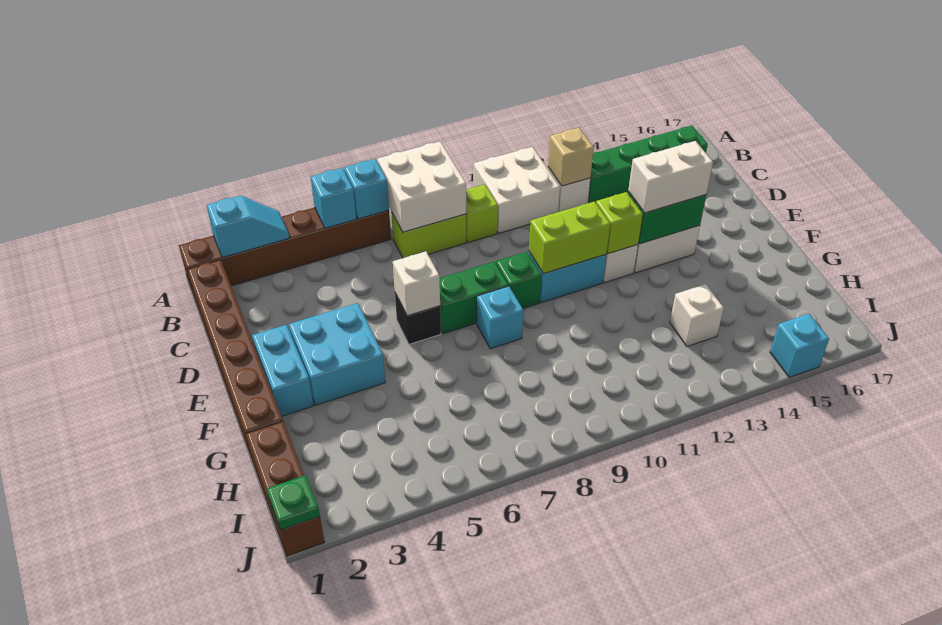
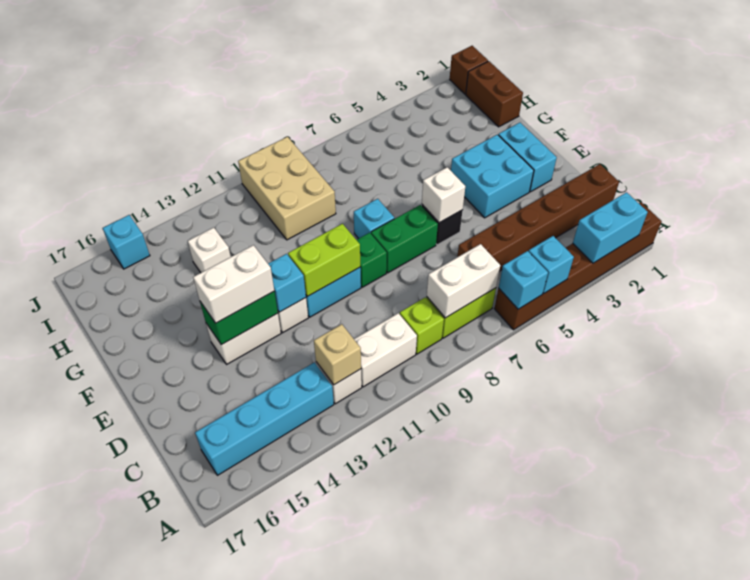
cyan 1x2 slope [207,196,289,258] -> cyan 1x2 brick [573,192,648,263]
white 2x2 brick [377,141,466,232] -> white 1x2 brick [427,244,500,318]
white 2x2 brick [473,147,560,233] -> white 1x2 brick [354,313,417,387]
brown 1x6 brick [187,260,283,455] -> brown 1x6 brick turned to [457,164,619,271]
green 1x4 brick [588,126,708,203] -> cyan 1x4 brick [195,362,334,475]
lime 1x1 brick [596,192,643,254] -> cyan 1x1 brick [268,254,306,312]
none -> tan 2x3 brick [238,137,336,240]
green 1x1 plate [267,475,320,530] -> none

